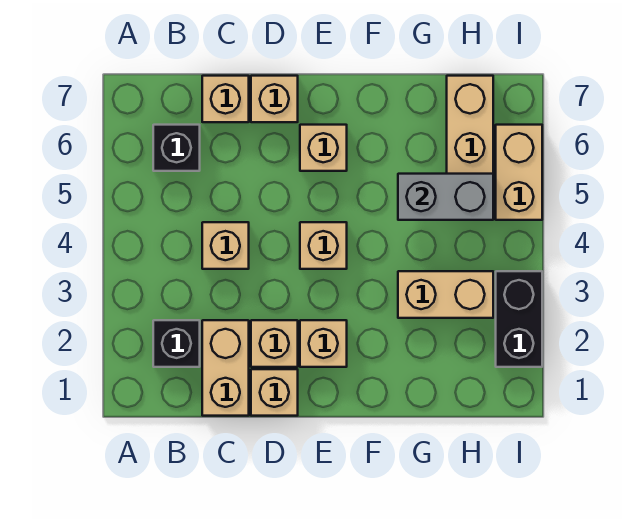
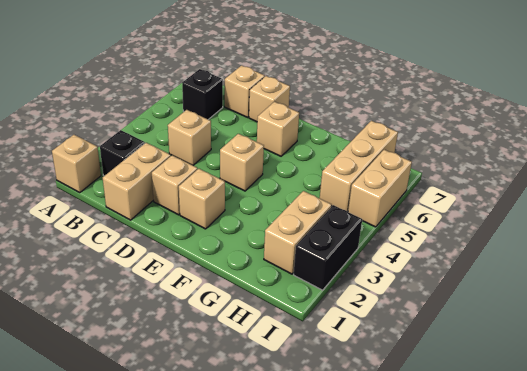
tan 1x1 brick [251,369,298,416] -> tan 1x1 brick moved to [52,135,101,193]
tan 1x2 brick [398,271,493,318] -> tan 1x2 brick turned to [264,191,332,274]
grey 1x2 brick [398,174,493,220] -> none

